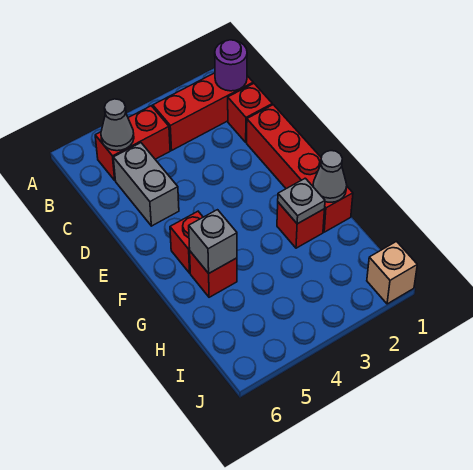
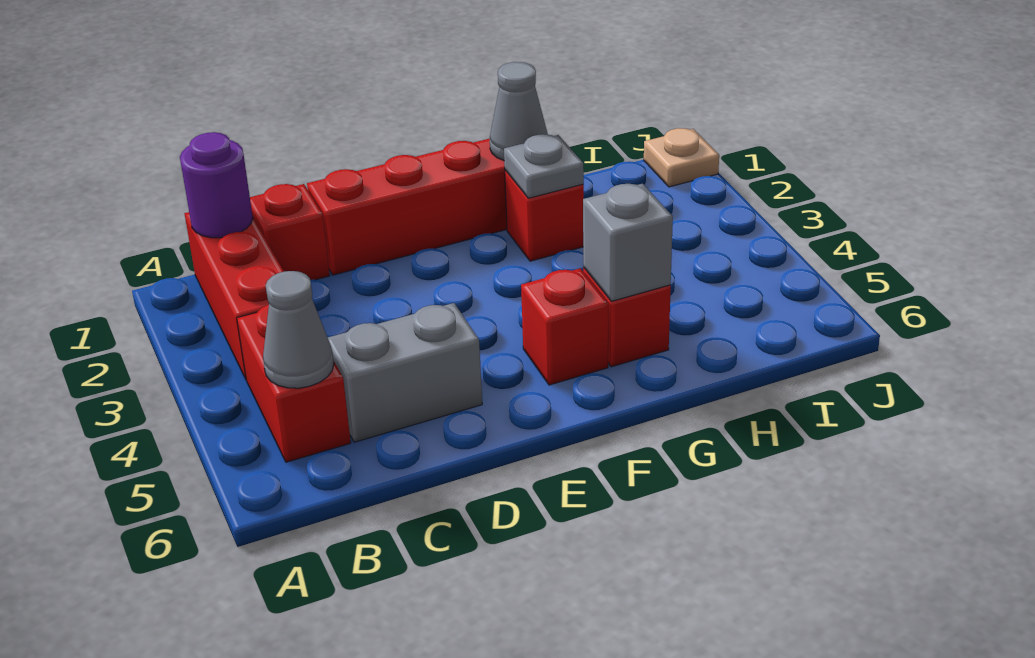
tan 1x1 brick [367,242,417,304] -> tan 1x1 plate [644,128,719,187]

